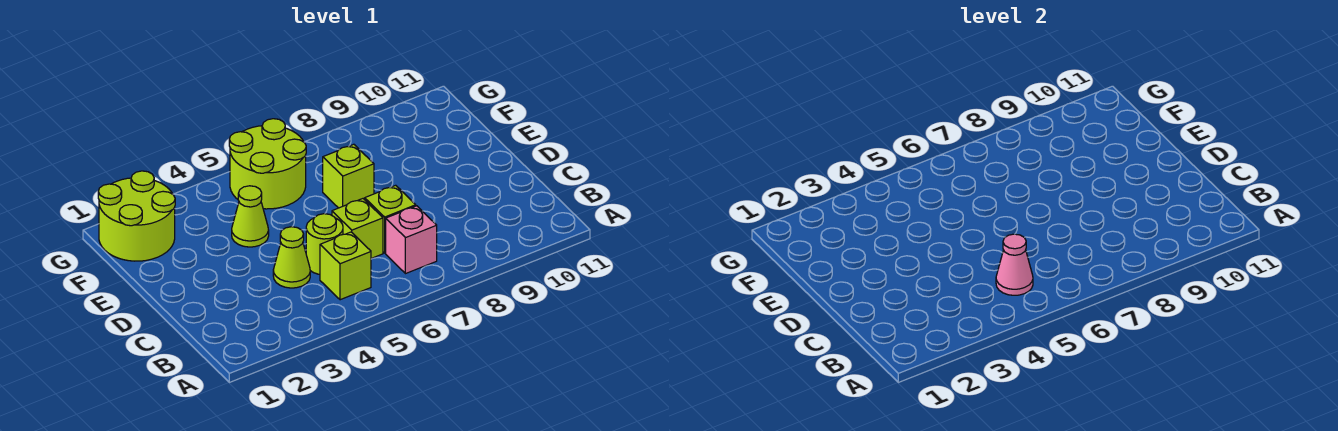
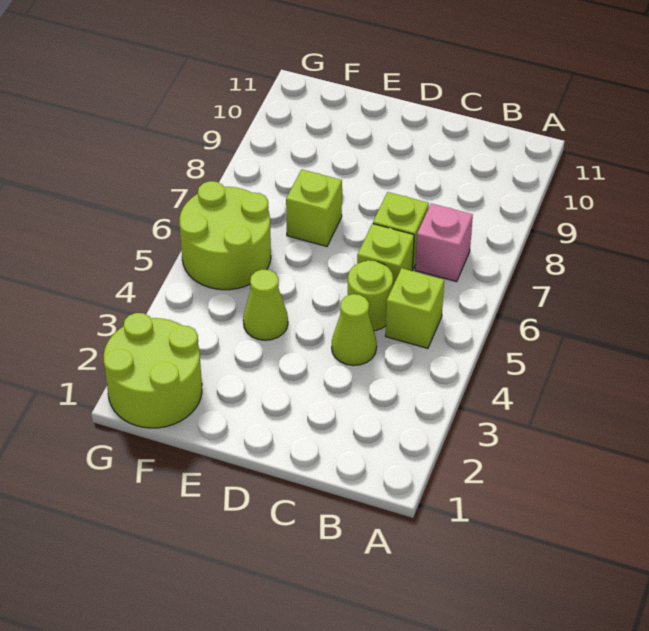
pink 1x1 cone [996,234,1033,295] -> none

